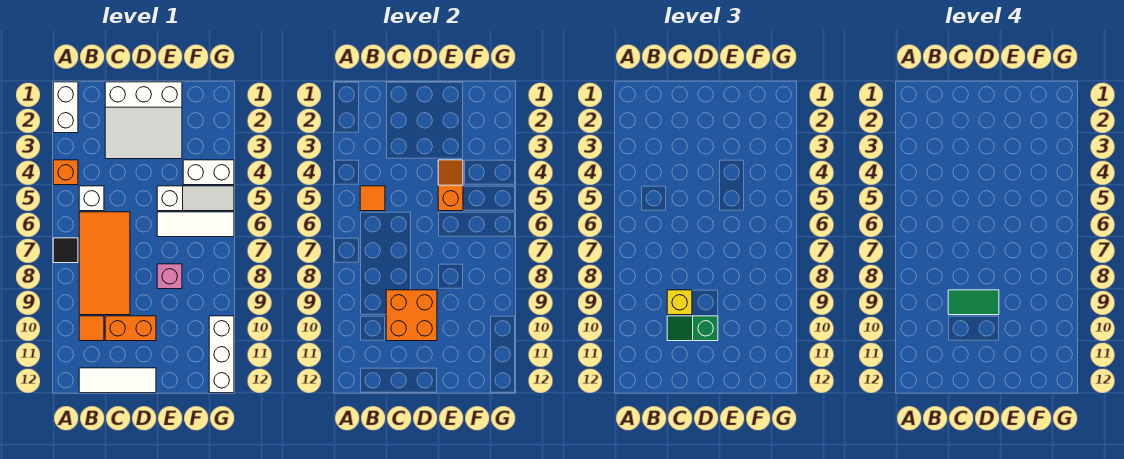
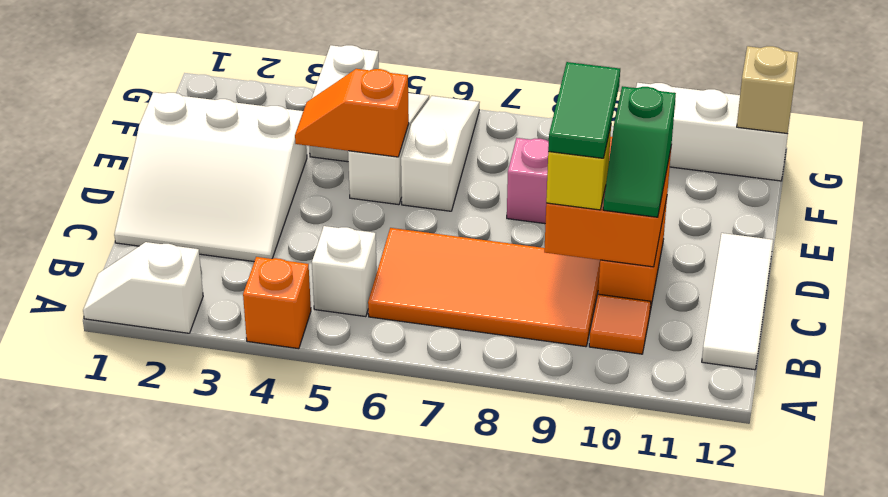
white 1x2 brick [53,82,78,133] -> white 1x2 slope [83,242,203,333]
black 1x1 tile [53,238,78,263] -> none
orange 1x1 tile [360,186,385,211] -> none
white 3x3 slope [105,82,182,159] -> white 3x3 slope turned to [114,92,307,262]
white 1x3 tile [157,212,234,237] -> white 1x3 slope [401,96,480,211]
none -> tan 1x1 brick [737,46,798,134]

